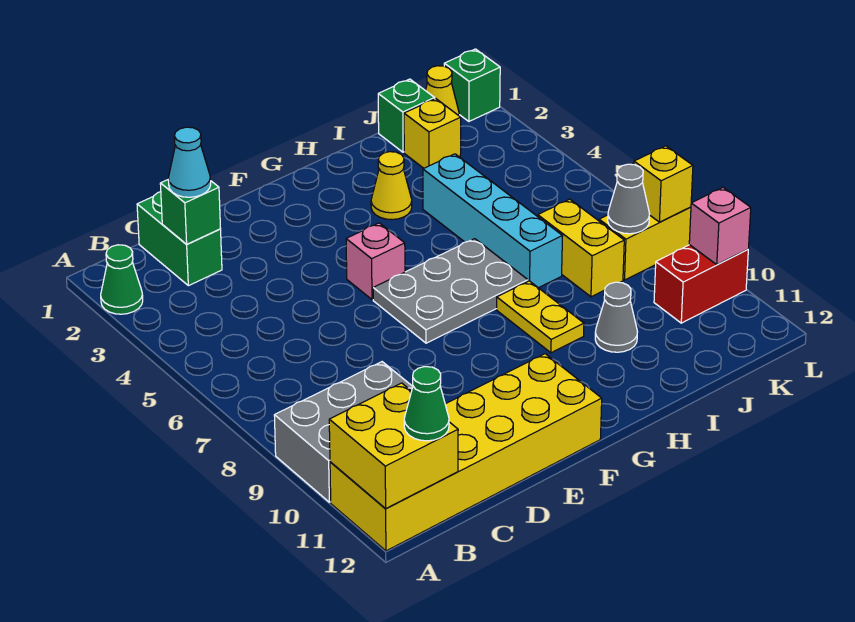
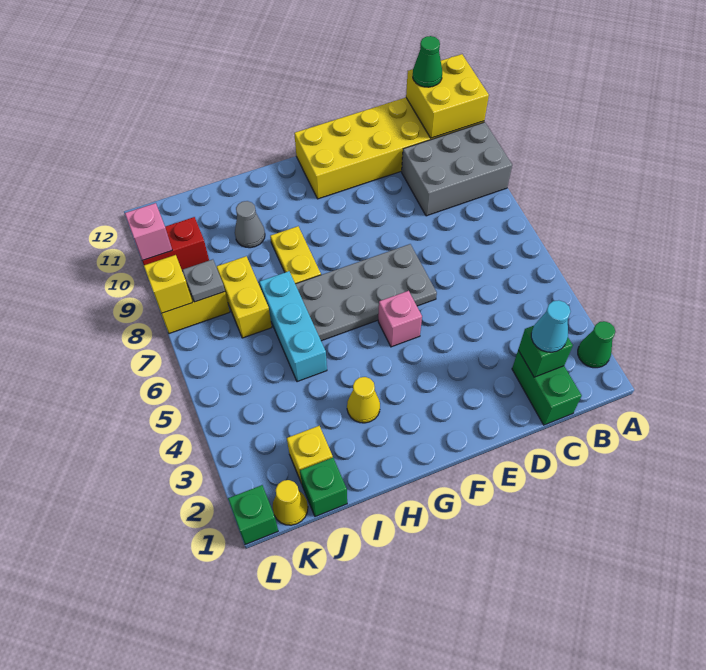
grey 2x3 plate [373,239,528,343] -> grey 2x4 plate [295,244,437,341]
cyan 1x4 brick [423,154,563,288] -> cyan 1x3 brick [259,271,327,382]
grey 1x1 cone [608,164,650,234] -> grey 1x1 plate [182,259,225,302]

